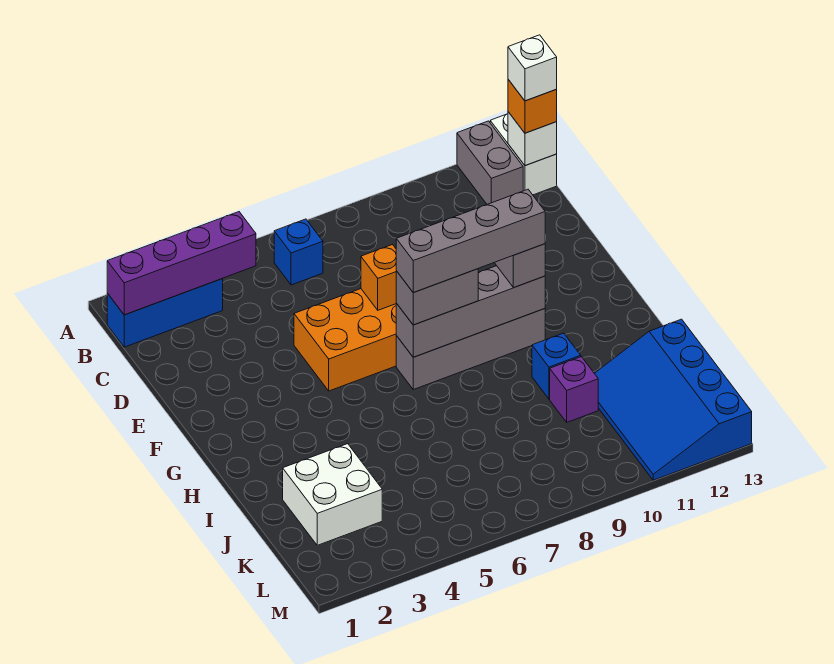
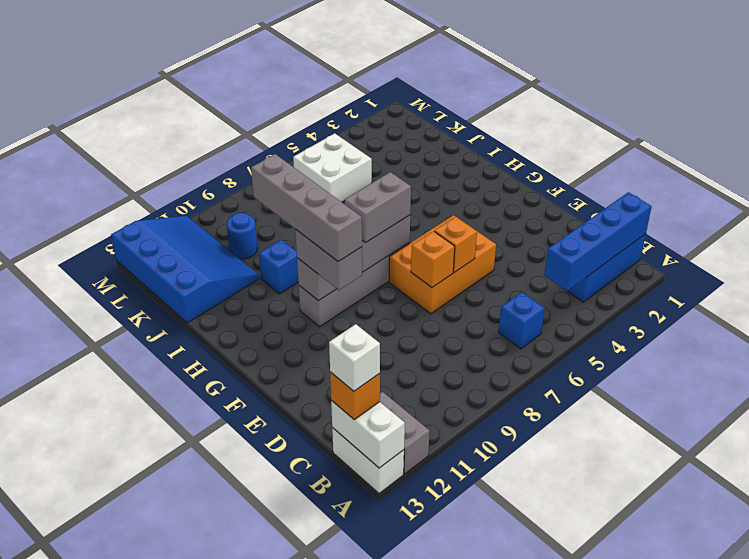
purple 1x4 brick [107,212,256,315] -> blue 1x4 brick [544,192,652,291]
white 1x1 brick [508,112,557,166] -> white 1x2 brick [331,401,405,468]
none -> orange 1x1 brick [434,217,477,272]
grey 1x4 brick [396,189,545,293] -> grey 1x4 brick turned to [251,154,362,262]
white 2x2 brick [283,444,382,545] -> white 2x2 brick moved to [293,133,372,202]
purple 1x1 brick [550,357,598,422] -> none
none -> blue 1x1 round brick [227,213,258,259]

